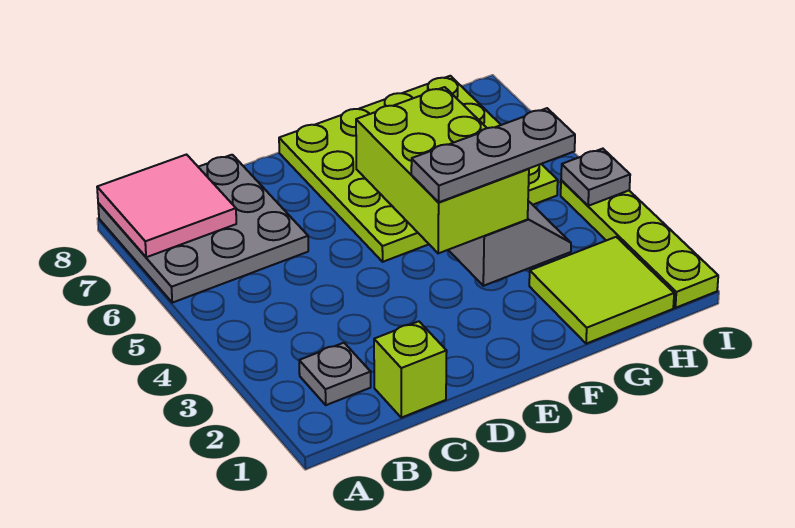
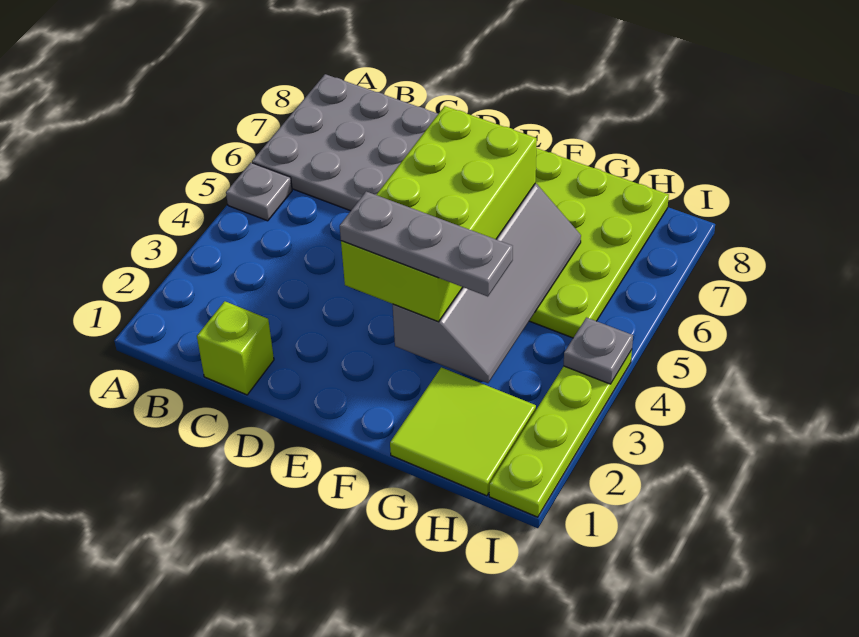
pink 2x2 tile [97,155,236,257] -> none
grey 1x1 plate [299,343,371,405] -> grey 1x1 plate moved to [226,163,292,221]
lime 2x3 brick [356,87,529,254] -> lime 2x4 brick [341,106,537,322]

